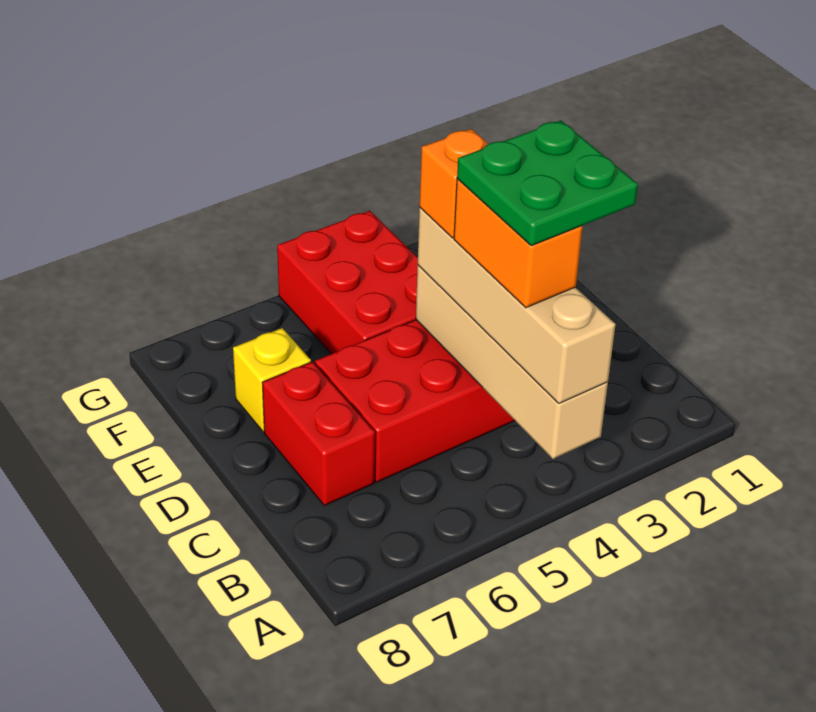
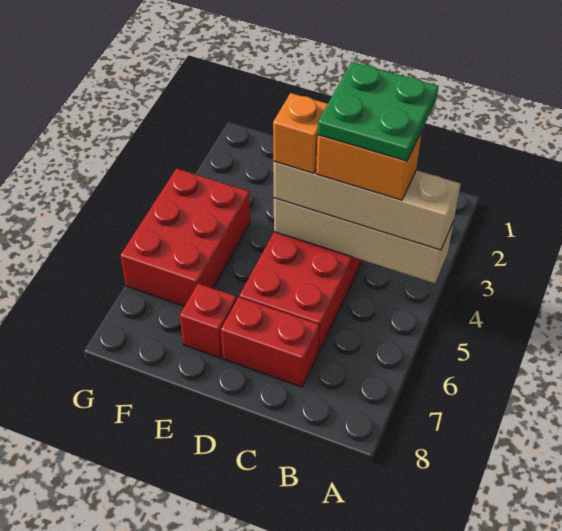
red 2x3 brick [277,211,418,354] -> red 2x3 brick turned to [120,168,250,306]
yellow 1x1 brick [233,328,311,432] -> red 1x1 brick [180,283,237,358]

